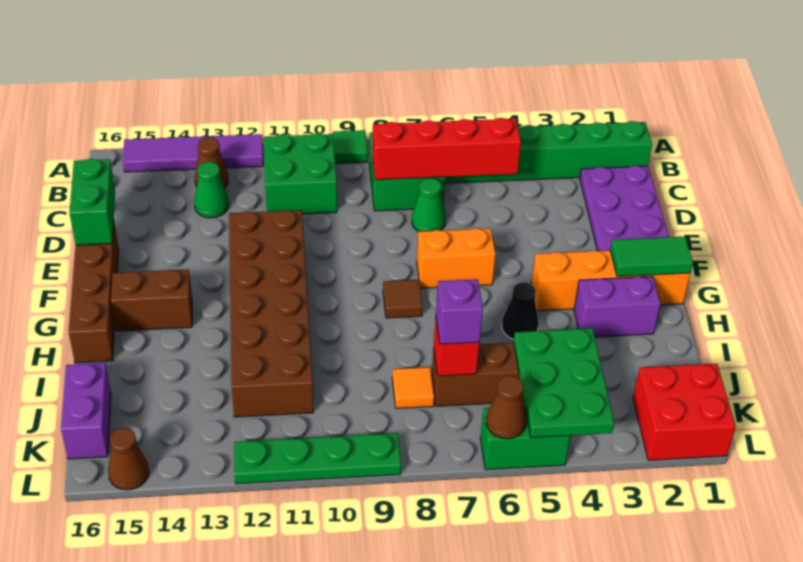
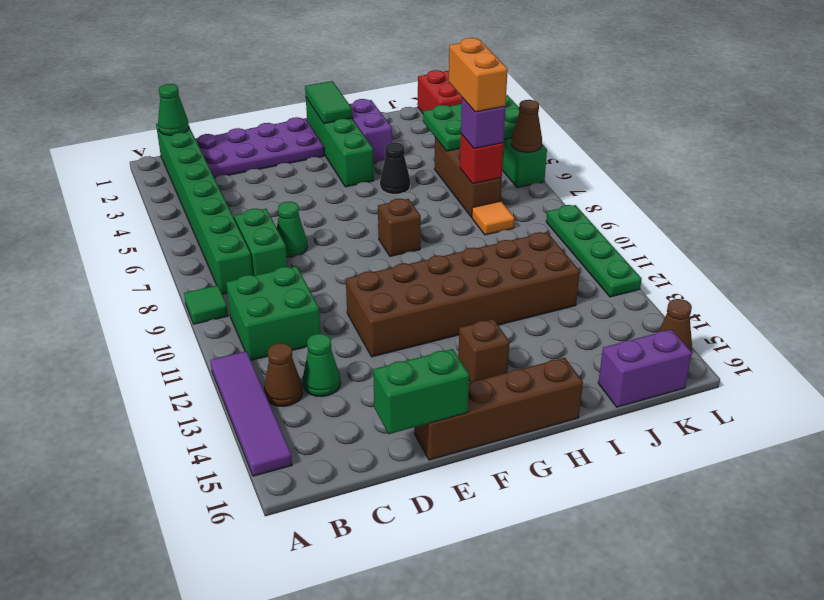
none -> green 1x1 cone [158,84,189,135]
red 1x4 brick [372,118,521,180] -> none
orange 1x2 brick [417,228,496,288] -> orange 1x2 brick moved to [449,38,508,112]
orange 1x4 brick [531,250,690,311] -> green 1x4 brick [306,98,374,187]
brown 1x1 tile [383,280,422,318] -> brown 1x1 brick [378,199,421,256]
brown 1x2 brick [111,269,192,331] -> brown 1x1 brick [458,319,510,382]

